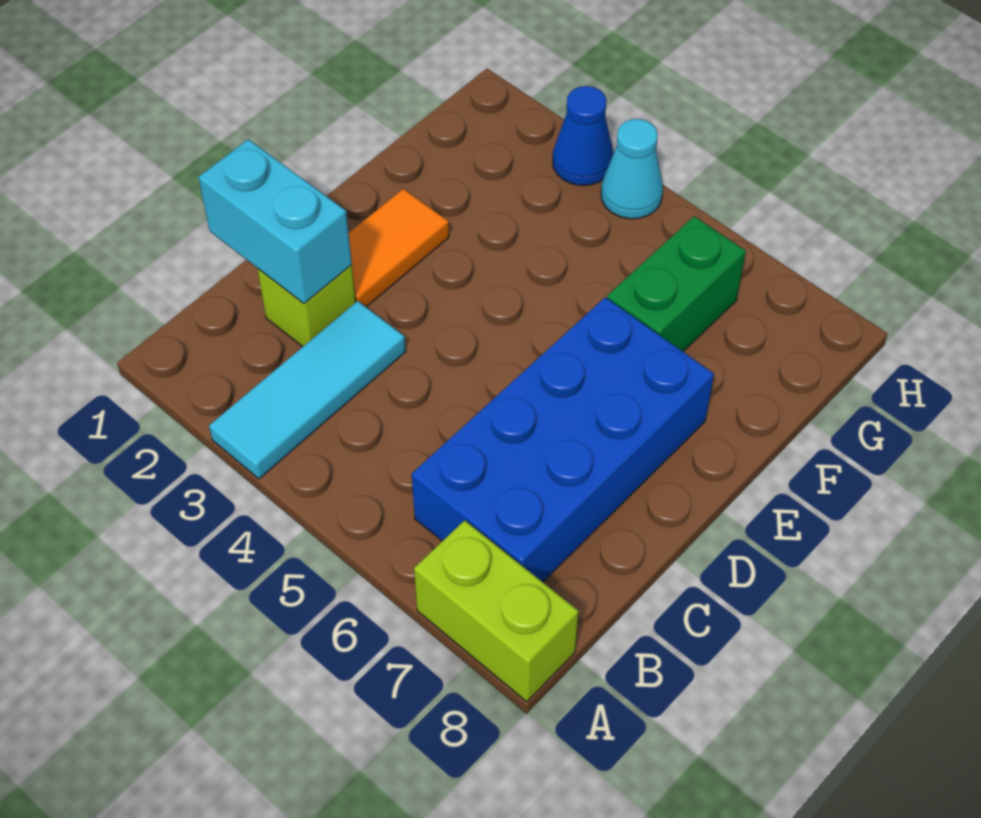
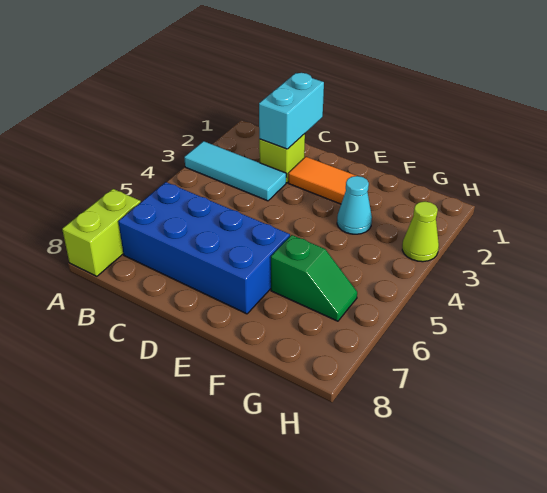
green 1x2 brick [607,216,746,351] -> green 1x2 slope [271,235,357,321]
blue 1x1 cone [553,86,613,185] -> lime 1x1 cone [402,202,439,262]
cyan 1x1 cone [601,119,663,219] -> cyan 1x1 cone moved to [337,176,372,234]

